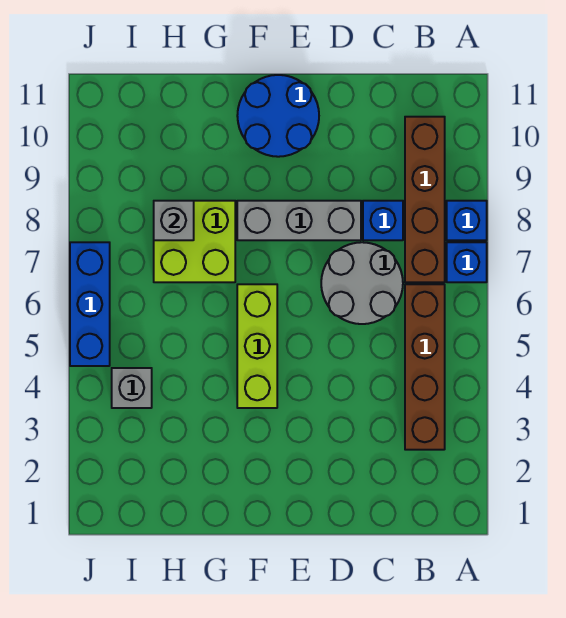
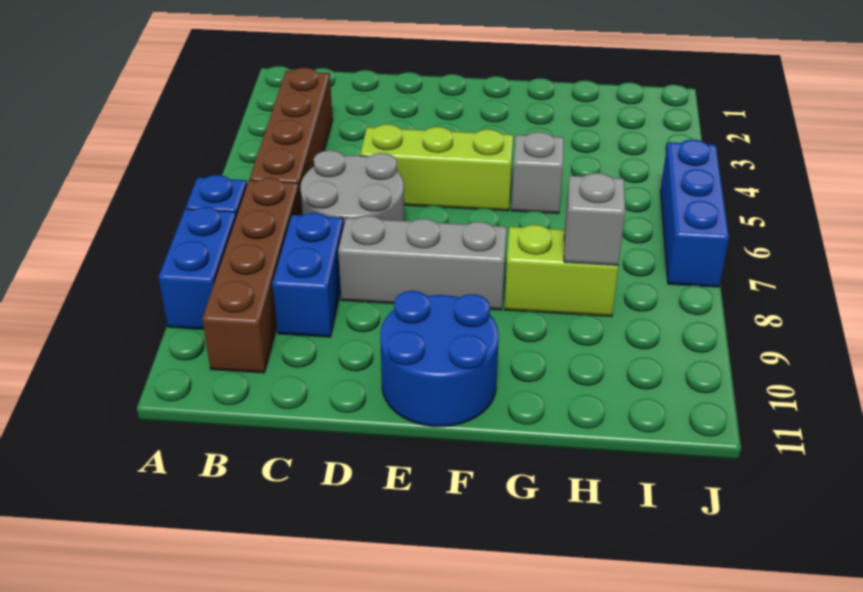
blue 1x1 brick [447,201,487,240] -> blue 1x2 brick [159,207,236,329]
blue 1x1 brick [363,201,403,240] -> blue 1x2 brick [272,213,344,337]
lime 1x3 brick [237,284,277,408] -> lime 1x3 brick turned to [360,124,513,211]
lime 2x2 brick [154,201,235,282] -> lime 1x2 brick [505,225,619,317]
grey 1x1 brick [112,368,152,408] -> grey 1x1 brick moved to [511,132,564,214]

